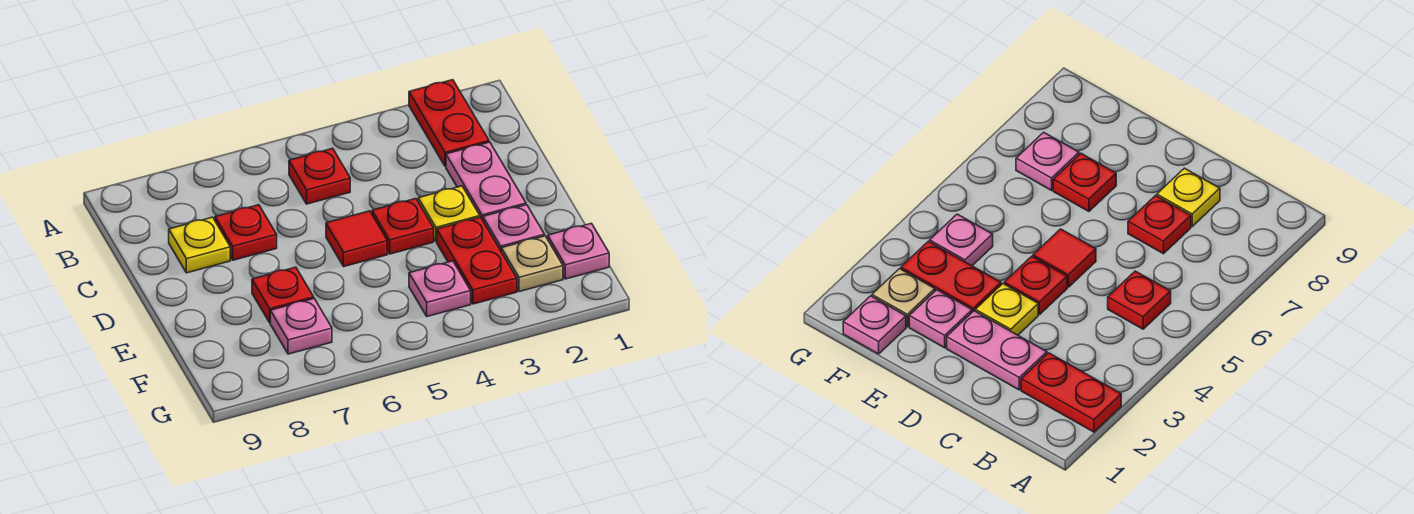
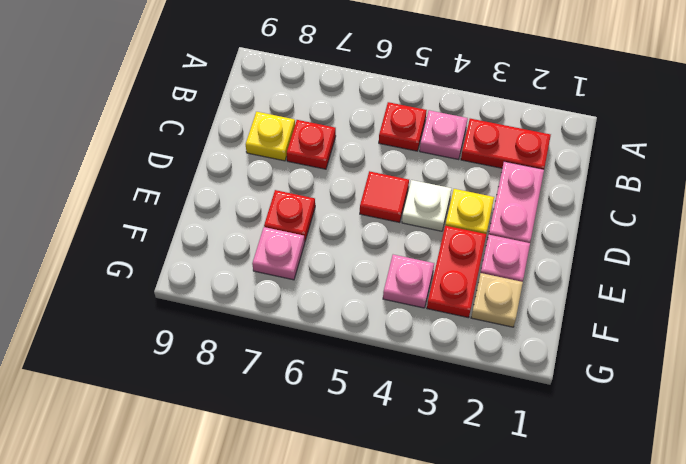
red 1x2 plate [409,80,489,167] -> red 1x2 plate turned to [461,119,551,169]
red 1x1 plate [372,198,434,254] -> white 1x1 plate [402,180,451,231]
pink 1x1 plate [548,223,609,279] -> pink 1x1 plate moved to [420,110,468,160]

